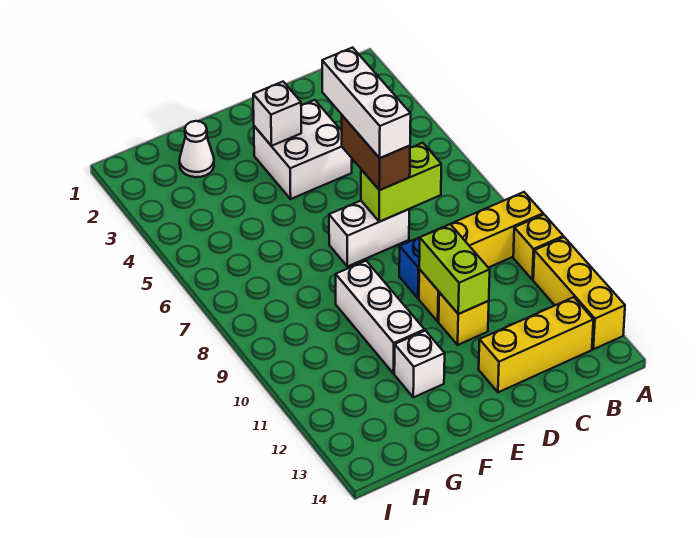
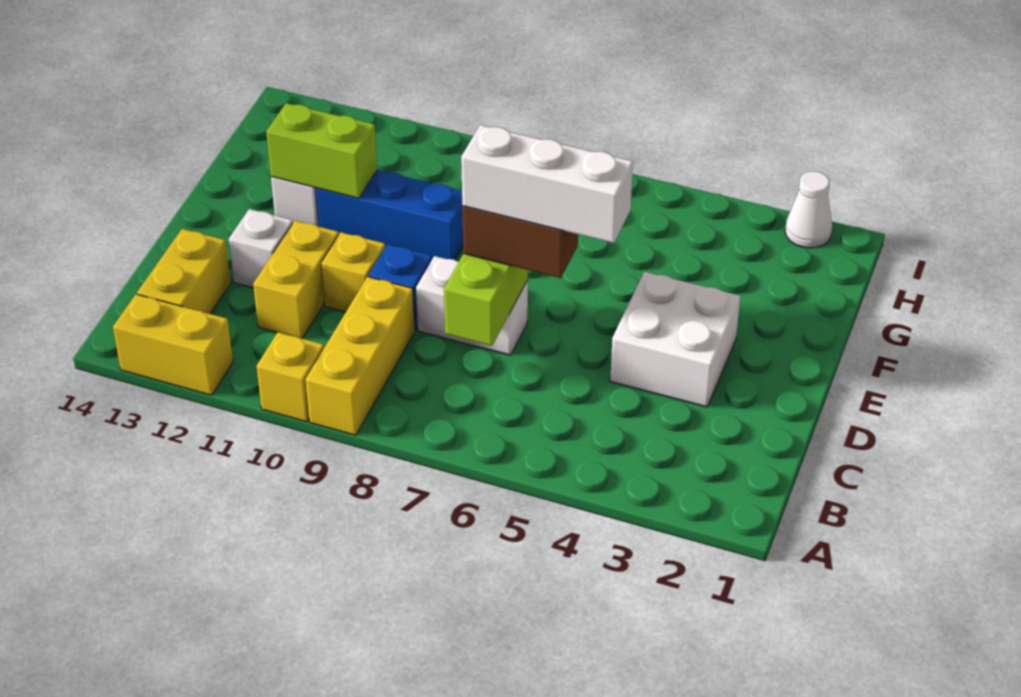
yellow 1x3 brick [533,237,625,349] -> yellow 1x2 brick [113,294,233,395]
yellow 1x3 brick [479,297,593,392] -> yellow 1x2 brick [137,229,231,314]
white 1x2 brick [329,201,409,267] -> white 1x2 brick turned to [416,256,528,355]
lime 1x2 brick [419,224,490,314] -> lime 1x2 brick moved to [266,103,377,198]
yellow 1x1 brick [439,293,489,345] -> yellow 1x2 brick [253,221,339,339]
white 1x1 brick [253,82,301,146] -> white 1x1 brick moved to [229,209,293,288]
white 1x3 brick [336,261,425,374] -> blue 1x3 brick [316,170,463,260]
white 1x1 cone [180,121,214,177] -> white 1x1 cone moved to [785,171,832,248]

